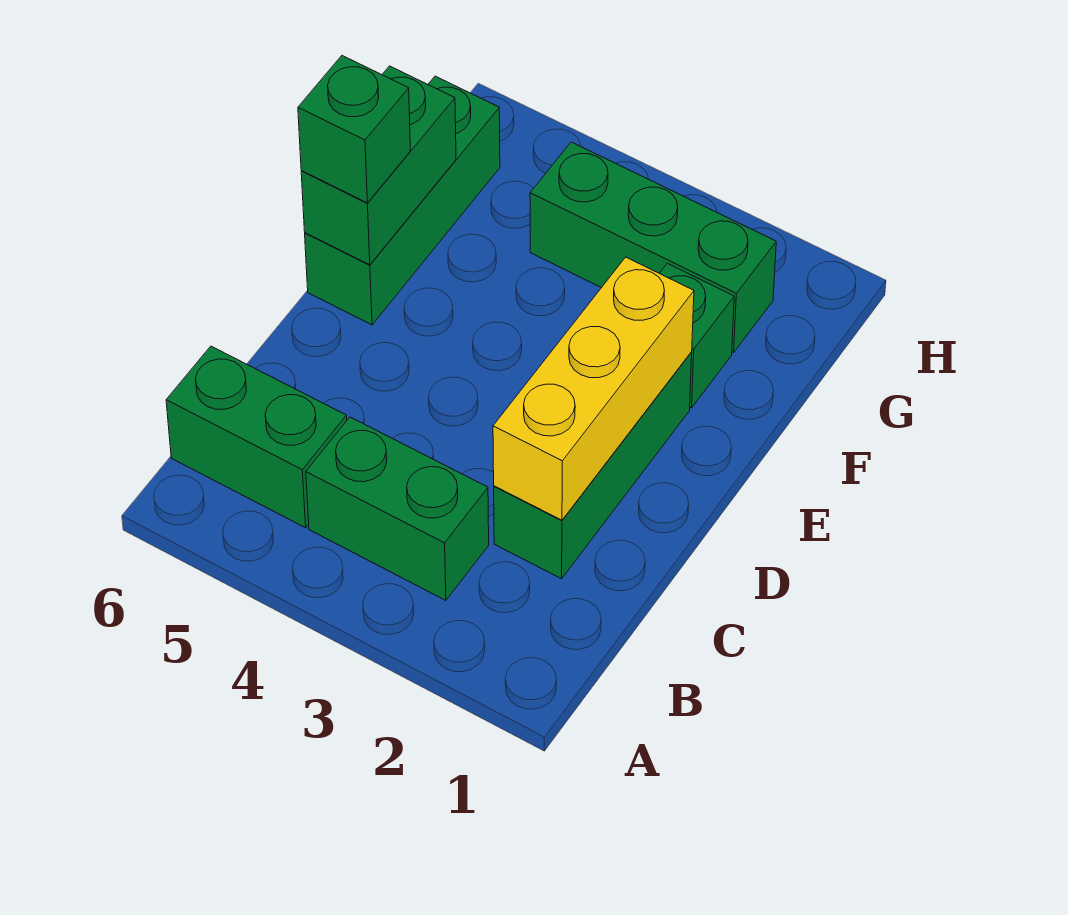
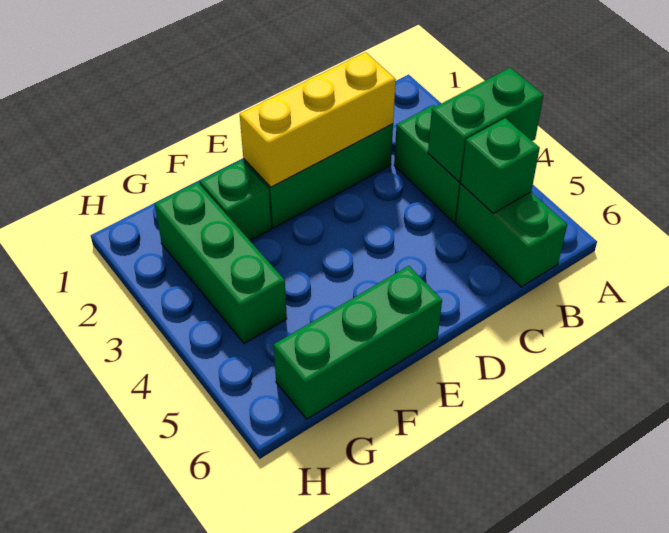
green 1x2 brick [301,66,456,265] -> green 1x2 brick moved to [428,68,543,182]
green 1x1 brick [298,56,410,203] -> green 1x1 brick moved to [461,118,540,213]

